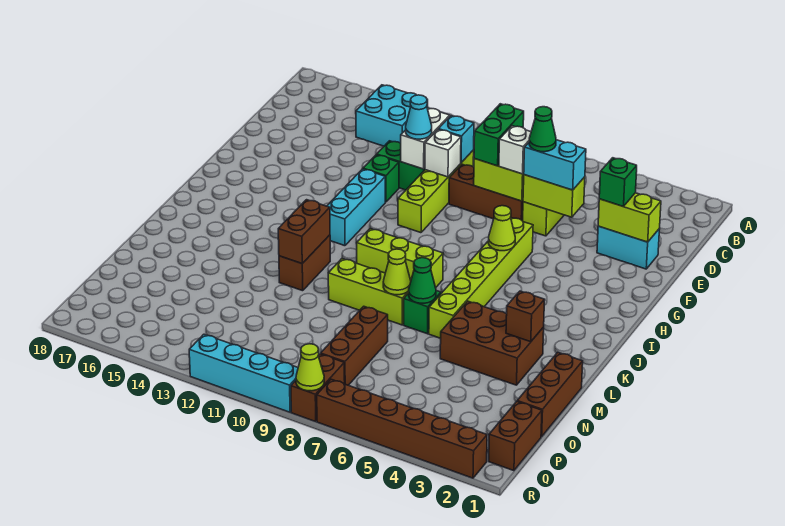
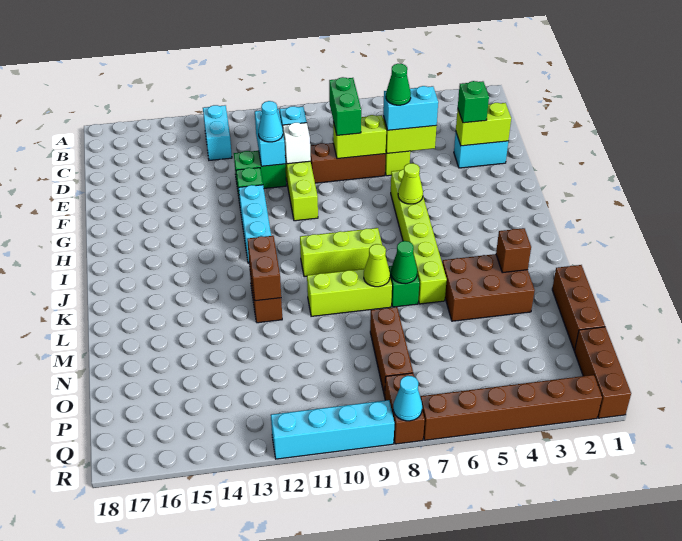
cyan 2x2 brick [356,85,428,146] -> cyan 1x2 brick [203,105,232,160]
white 1x2 brick [401,108,450,169] -> cyan 1x2 brick [255,109,285,166]
white 1x1 brick [499,126,531,174] -> none
brown 1x2 brick [489,402,542,471] -> brown 1x3 brick [574,327,631,418]
lime 1x1 cone [296,344,324,391] -> cyan 1x1 cone [393,376,422,421]

